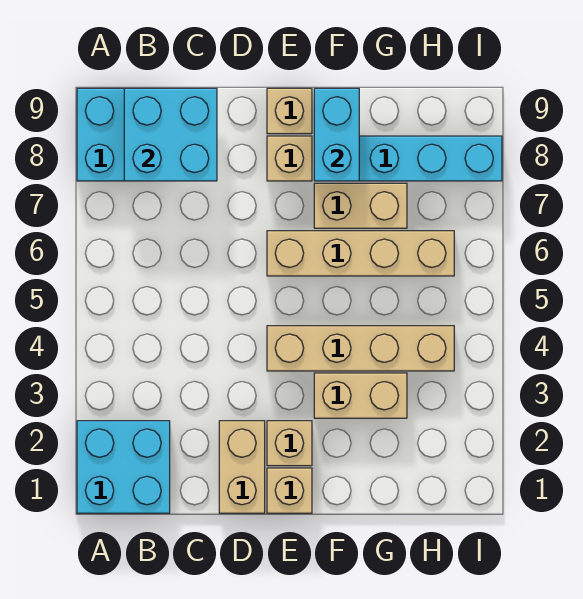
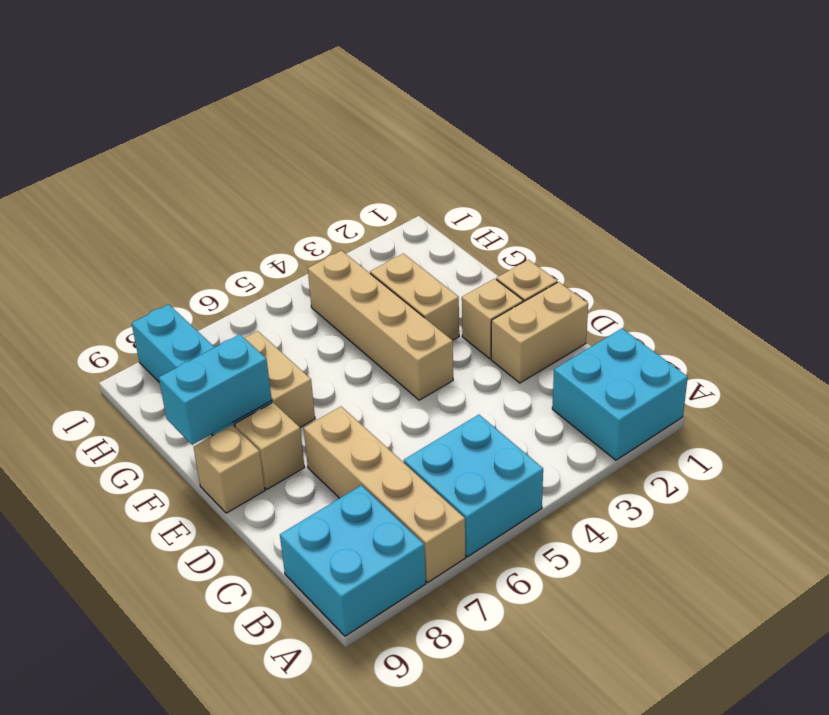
cyan 2x2 brick [124,88,217,181] -> cyan 2x2 brick moved to [404,415,543,557]
tan 1x4 brick [267,231,454,276] -> tan 1x4 brick moved to [304,407,466,582]

